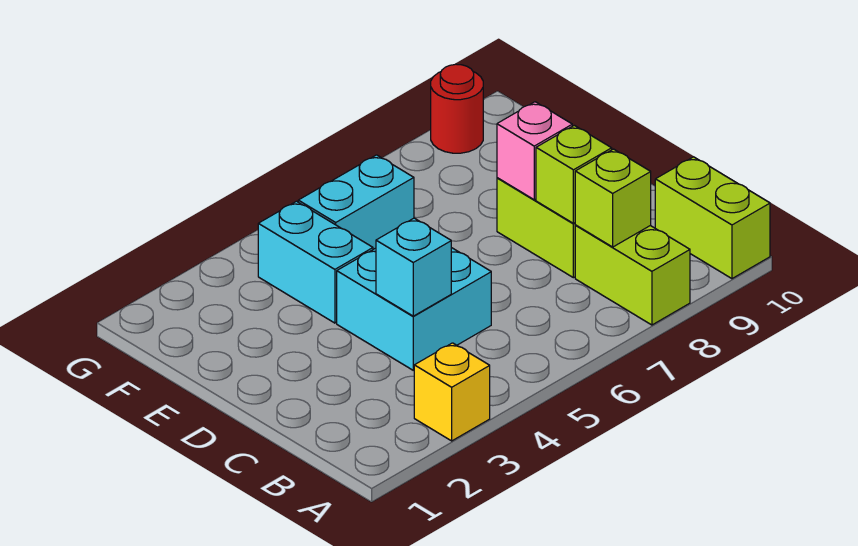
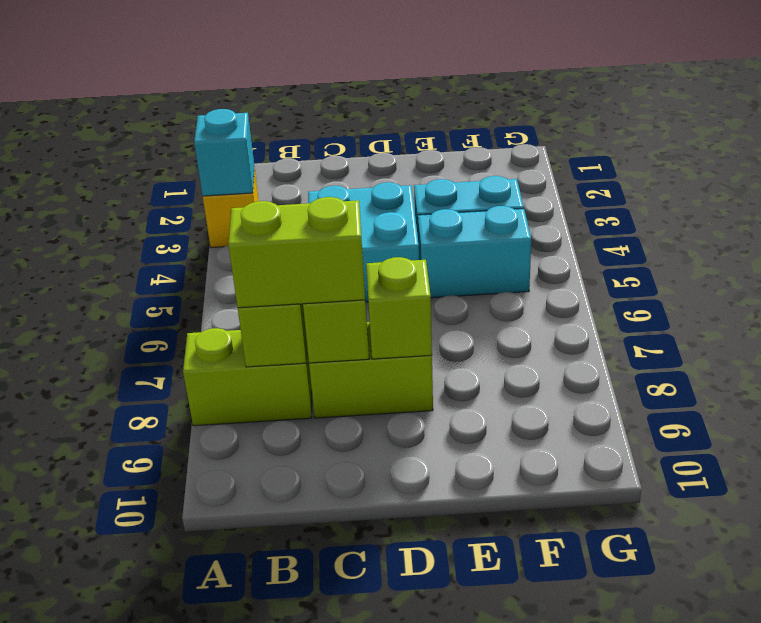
lime 1x2 brick [655,157,770,279] -> lime 1x2 brick moved to [228,197,365,308]
cyan 1x1 brick [376,218,451,316] -> cyan 1x1 brick moved to [194,109,254,196]
pink 1x1 brick [497,102,572,200] -> lime 1x1 brick [366,257,432,359]
cyan 1x2 brick [298,155,414,249] -> cyan 1x2 brick turned to [418,206,531,298]
red 1x1 round brick [431,64,483,153] -> none

